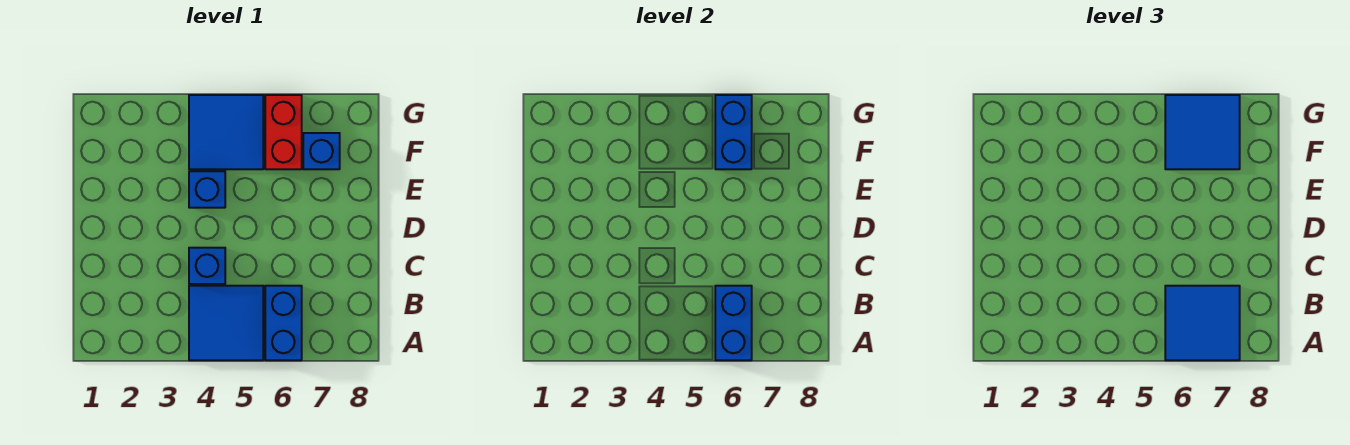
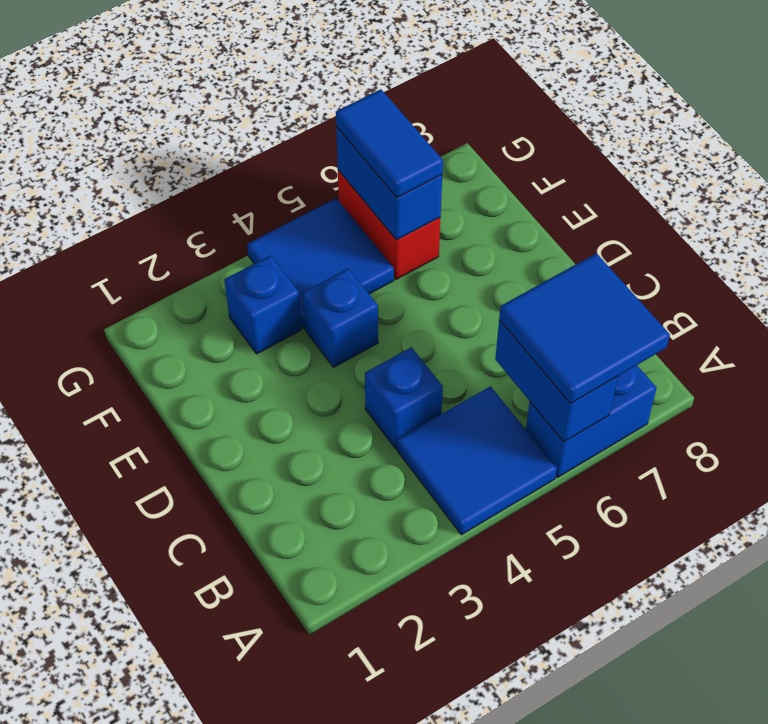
blue 1x2 brick [265,286,302,360] -> blue 1x2 brick turned to [526,365,657,477]
blue 2x2 tile [1165,95,1240,169] -> blue 1x2 tile [336,89,443,198]
blue 1x1 brick [303,133,340,169] -> blue 1x1 brick moved to [224,256,302,354]

